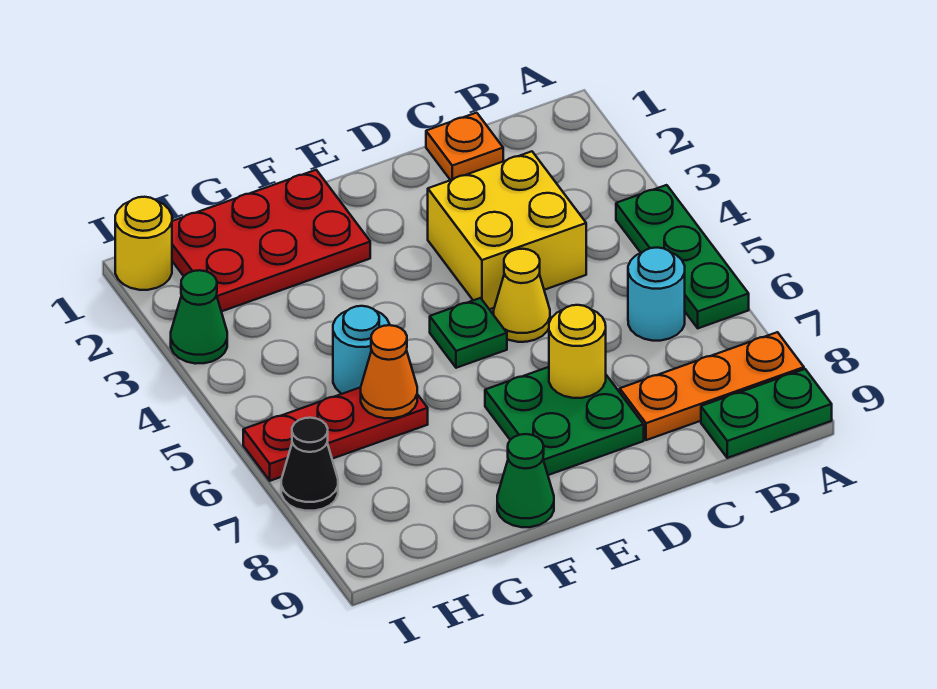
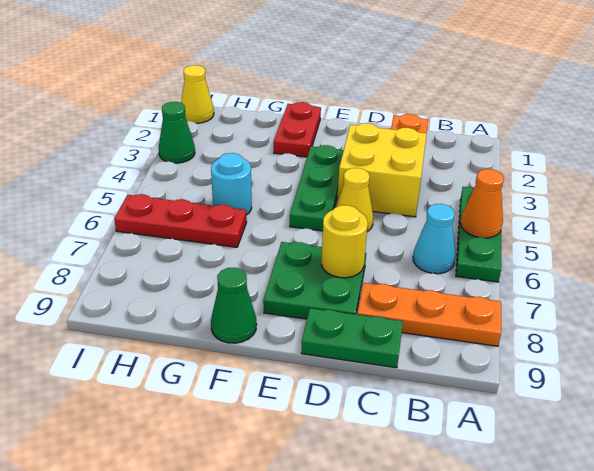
green 1x2 plate [701,369,832,458] -> green 1x2 plate moved to [301,308,403,368]
cyan 1x1 round brick [628,247,685,341] -> cyan 1x1 cone [413,204,456,274]
green 1x1 plate [430,298,507,368] -> green 1x3 plate [290,145,344,231]
red 2x3 plate [172,170,370,312] -> red 1x2 plate [274,102,321,157]
orange 1x1 cone [361,325,417,418] -> orange 1x1 cone moved to [461,169,504,238]
yellow 1x1 round brick [115,197,172,290] -> yellow 1x1 cone [181,65,214,123]
black 1x1 cone [281,418,338,511] -> none

